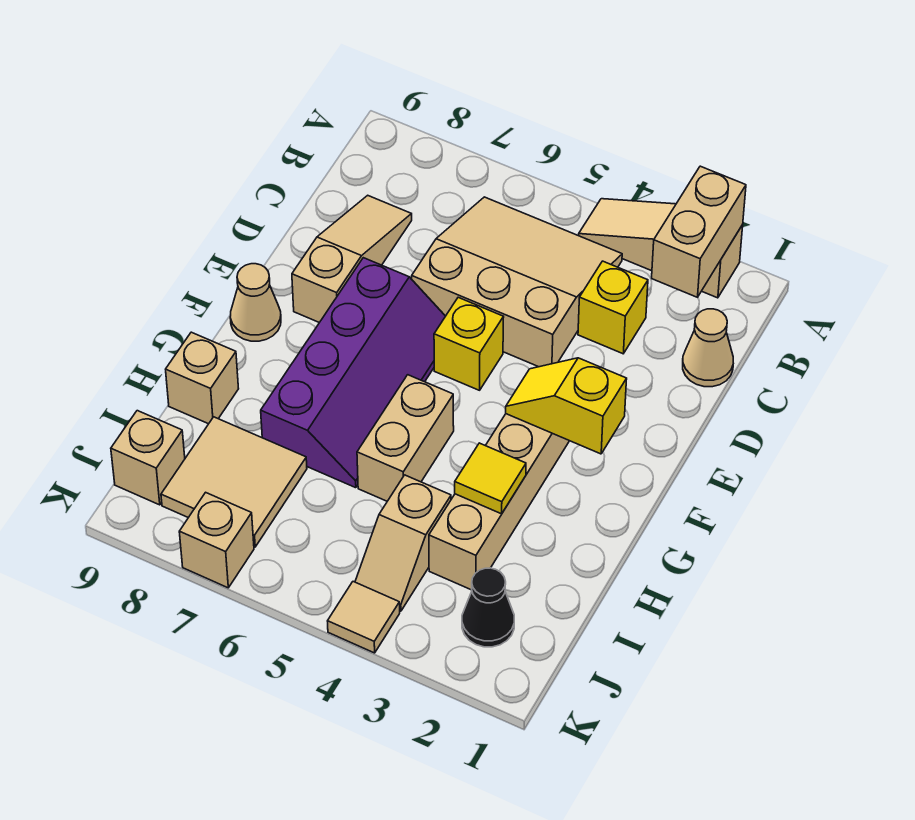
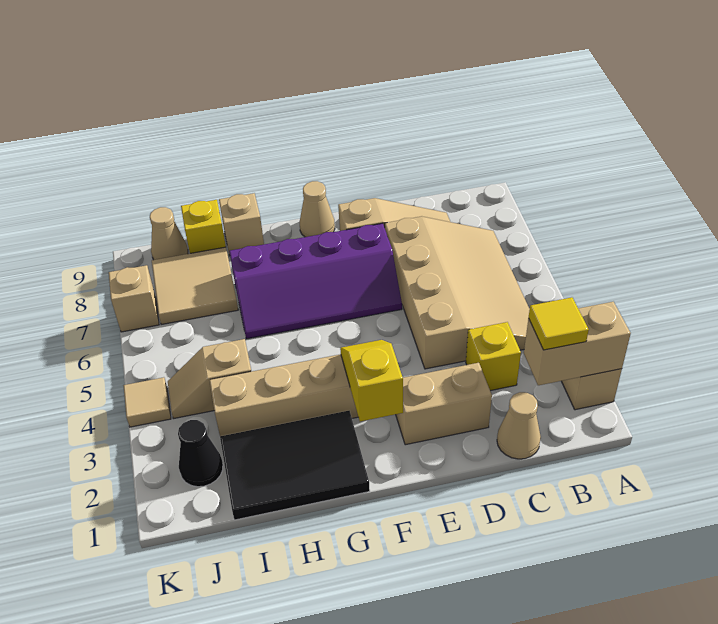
tan 3x3 slope [412,197,622,367] -> tan 3x4 slope [385,216,530,369]
yellow 1x1 brick [434,297,504,390] -> yellow 1x1 brick moved to [181,200,226,253]
none -> black 2x3 tile [220,411,370,520]
tan 1x2 brick [357,375,454,501] -> tan 1x2 brick moved to [396,363,492,445]
yellow 1x1 tile [455,443,526,514] -> yellow 1x1 tile moved to [529,297,589,350]
tan 1x1 brick [111,411,185,505] -> tan 1x1 cone [150,207,188,260]

